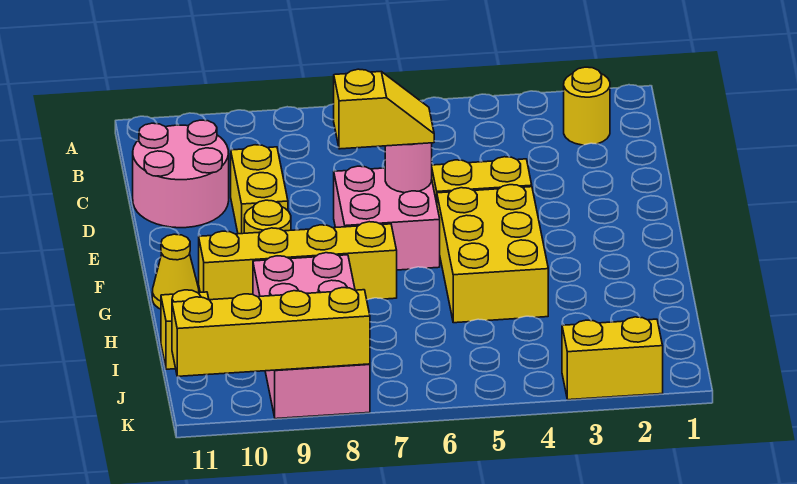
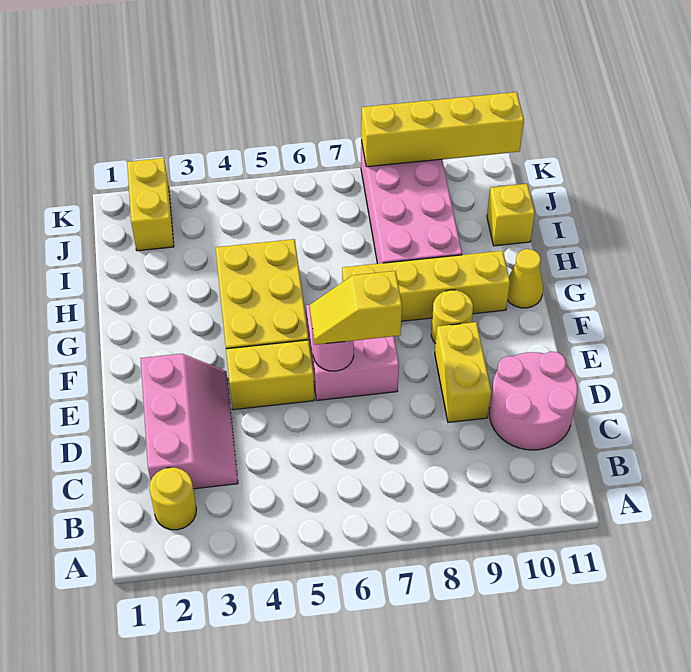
none -> pink 2x3 slope [140,354,238,489]
yellow 1x2 brick [562,317,663,400] -> yellow 1x2 brick turned to [127,158,174,251]

